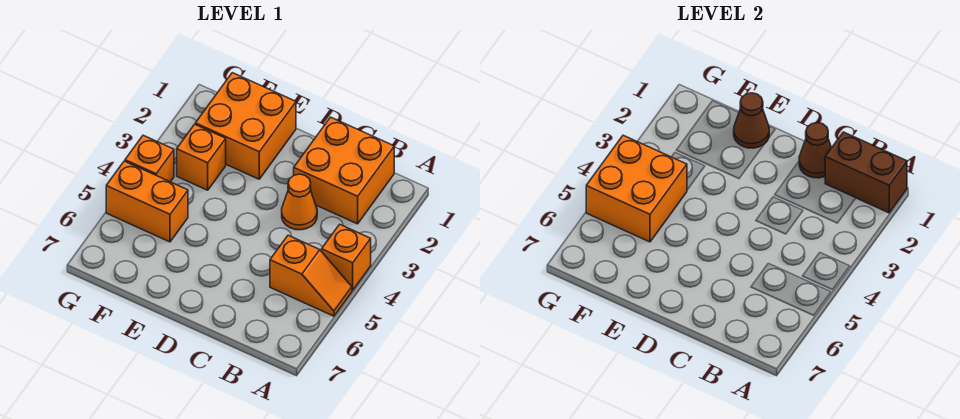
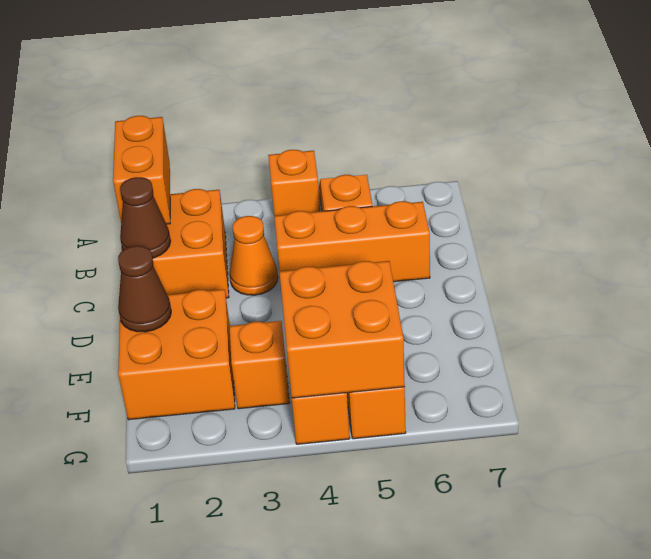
brown 1x2 brick [825,132,907,213] -> orange 1x2 brick [113,116,170,224]
none -> orange 1x3 brick [274,201,430,282]

